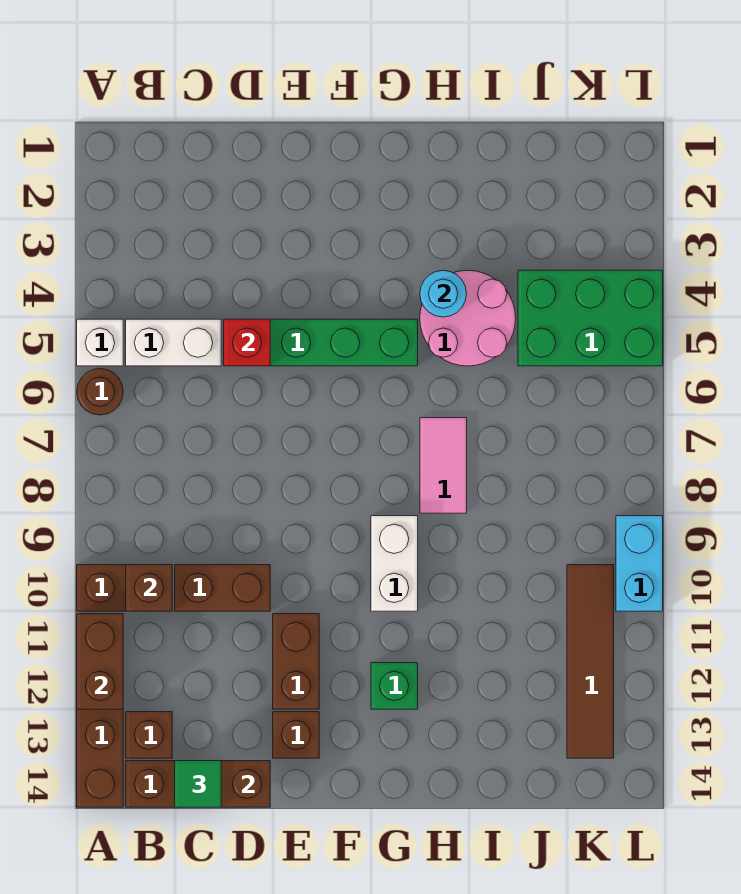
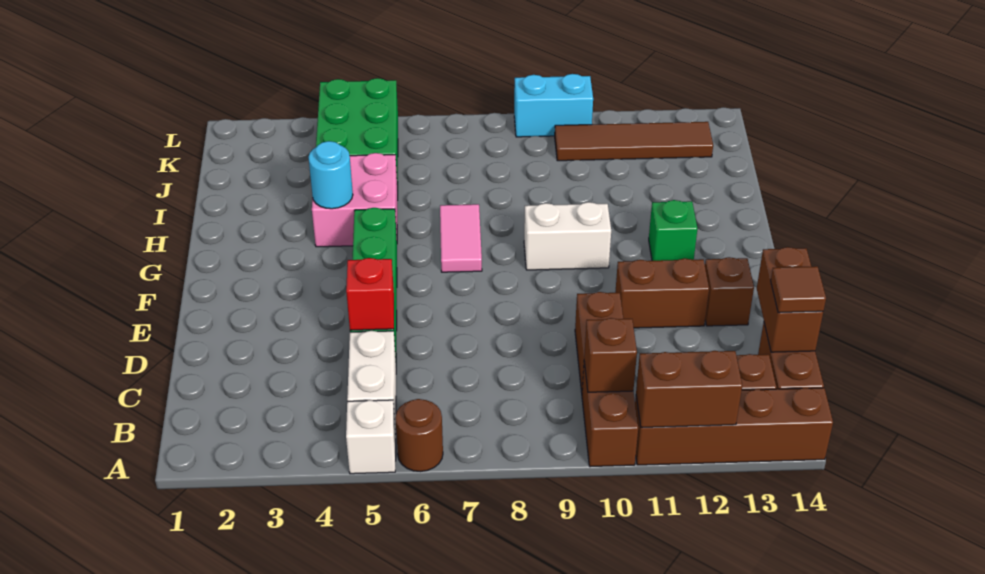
green 1x1 tile [175,761,221,807] -> brown 1x1 tile [771,266,826,313]
pink 2x2 round brick [420,270,516,366] -> pink 2x2 brick [312,153,398,247]
pink 1x2 tile [420,418,467,513] -> pink 1x2 tile turned to [440,204,482,272]

